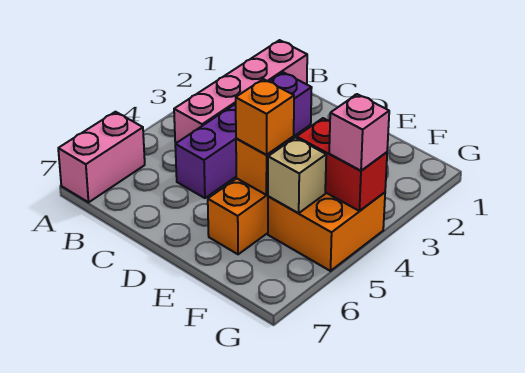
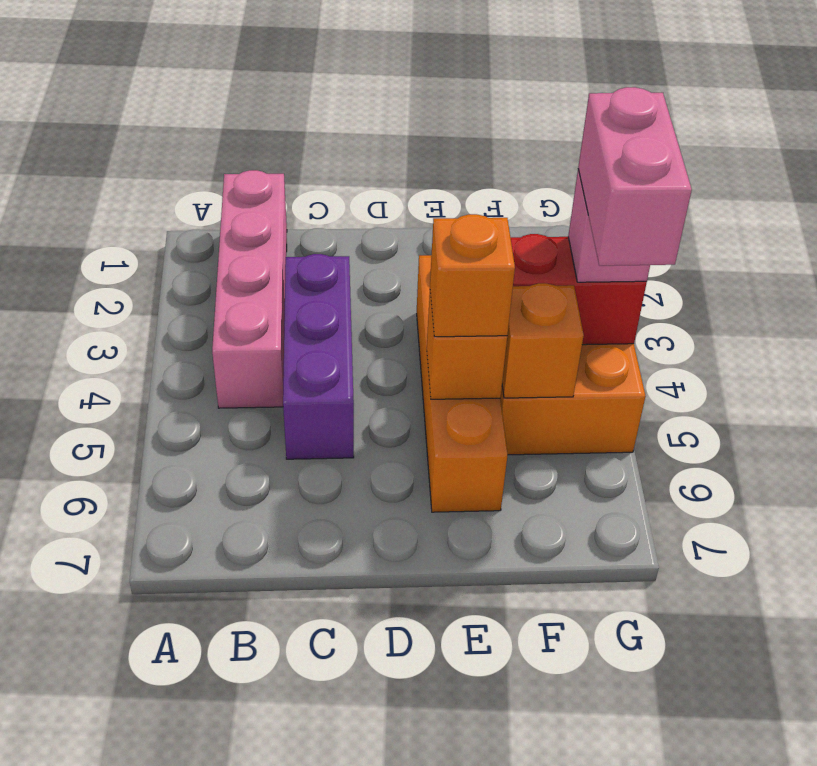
pink 1x2 brick [58,112,145,202] -> pink 1x2 brick moved to [578,87,692,266]
purple 1x4 brick [175,72,312,198] -> purple 1x3 brick [283,254,354,459]
tan 1x1 brick [268,137,326,213] -> orange 1x1 brick [502,283,584,398]

